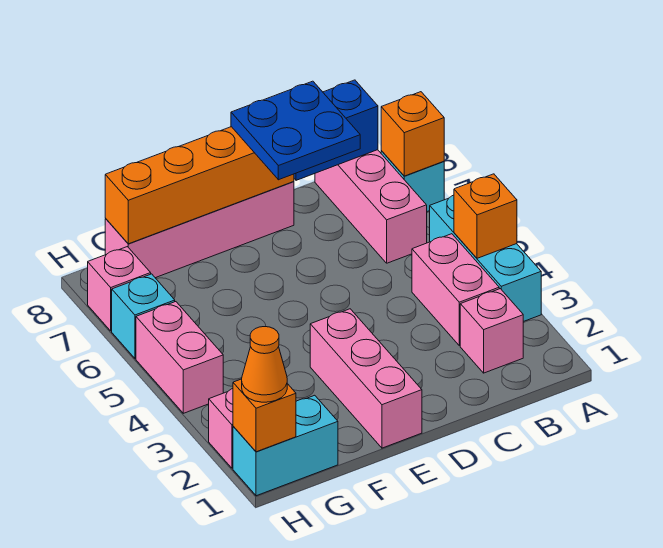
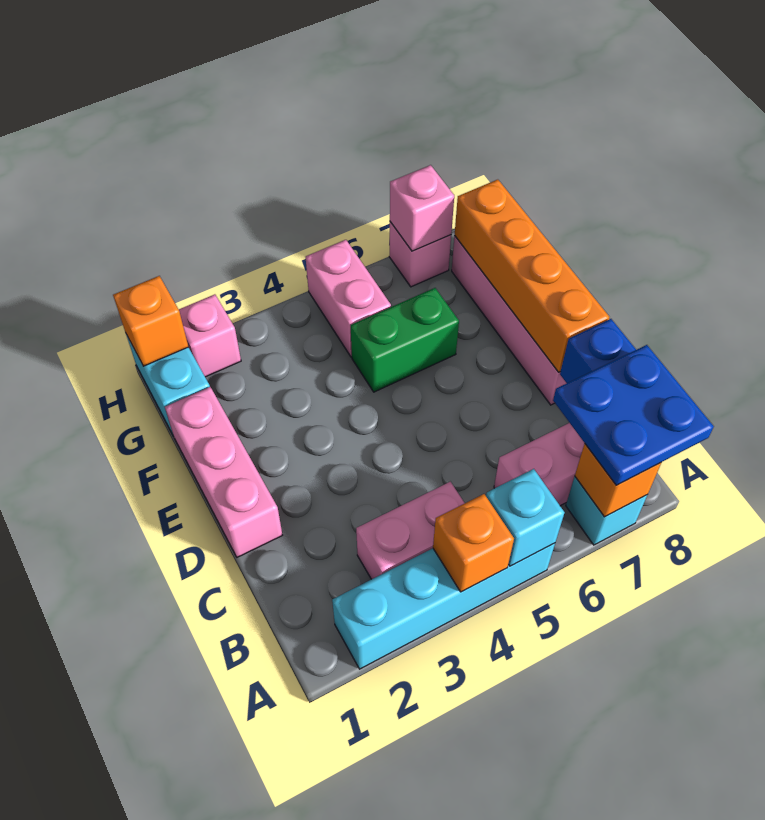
cyan 1x3 brick [430,195,541,322] -> cyan 1x4 brick [332,543,555,669]
pink 1x1 brick [460,289,523,373] -> pink 1x1 brick moved to [390,165,454,251]
blue 2x2 plate [231,81,360,180] -> blue 2x2 plate moved to [553,345,714,485]
pink 1x3 brick [310,309,422,448] -> pink 1x3 brick turned to [165,387,282,557]
none -> green 1x2 brick [351,288,459,392]
orange 1x1 cone [242,327,287,402] -> none
pink 1x2 brick [136,302,223,413] -> pink 1x2 brick turned to [306,240,391,357]
cyan 1x1 brick [112,274,175,358] -> cyan 1x1 brick moved to [486,469,564,566]

